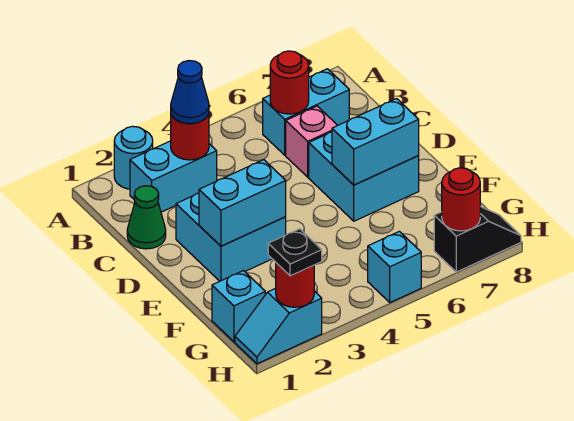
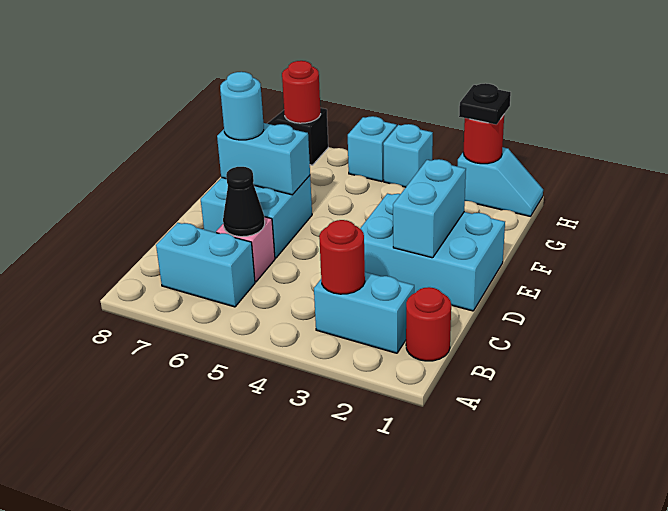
cyan 1x1 round brick [114,126,153,189] -> cyan 1x1 round brick moved to [220,72,264,140]
blue 1x1 cone [171,61,209,124] -> none
red 1x1 round brick [270,51,309,114] -> red 1x1 round brick moved to [406,287,451,361]
green 1x1 cone [127,186,166,249] -> none
none -> black 1x1 cone [223,167,265,237]
cyan 2x2 brick [176,193,286,281] -> cyan 2x3 brick [360,194,505,311]
cyan 1x2 brick [199,160,286,246] -> cyan 1x2 brick turned to [393,159,466,258]
cyan 1x1 brick [212,271,265,342] -> cyan 1x1 brick moved to [383,124,433,187]

